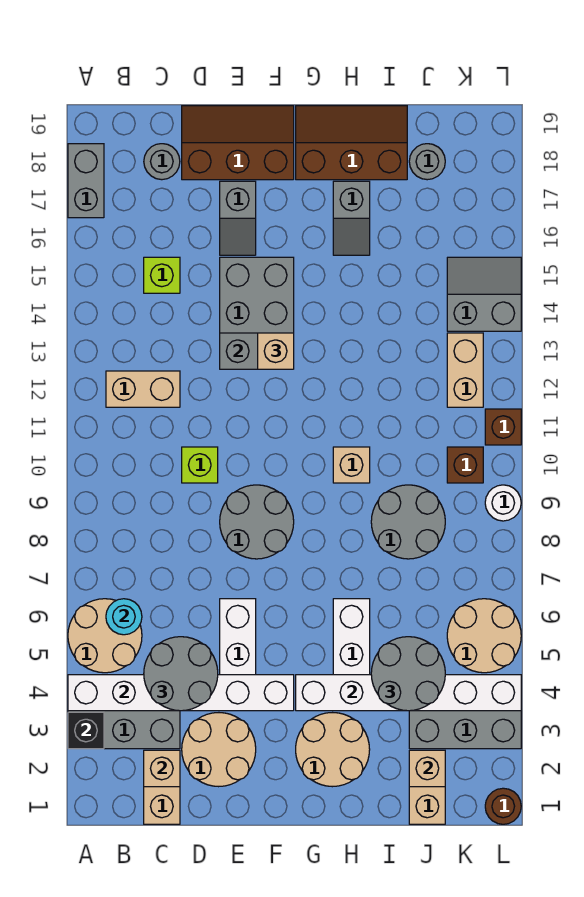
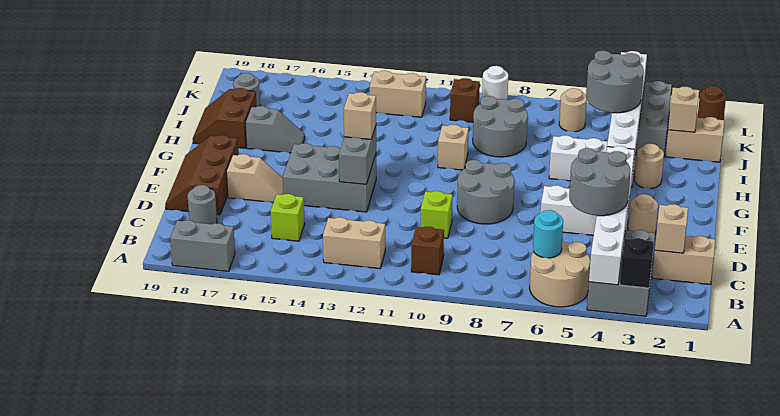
tan 1x2 brick [106,371,180,407] -> tan 1x2 brick turned to [323,217,385,269]
tan 2x2 round brick [182,713,256,787] -> tan 1x1 round brick [628,194,658,233]
grey 1x2 slope [220,181,256,255] -> tan 1x2 slope [227,154,283,202]
tan 2x2 round brick [296,713,370,787] -> tan 1x1 round brick [635,144,664,188]
brown 2x3 slope [296,106,407,180] -> brown 2x2 slope [193,88,257,148]
tan 2x2 round brick [447,599,521,673] -> tan 1x1 round brick [559,88,587,132]
grey 2x2 slope [447,257,521,331] -> none
brown 1x1 brick [485,409,521,445] -> brown 1x1 brick moved to [411,227,444,275]

